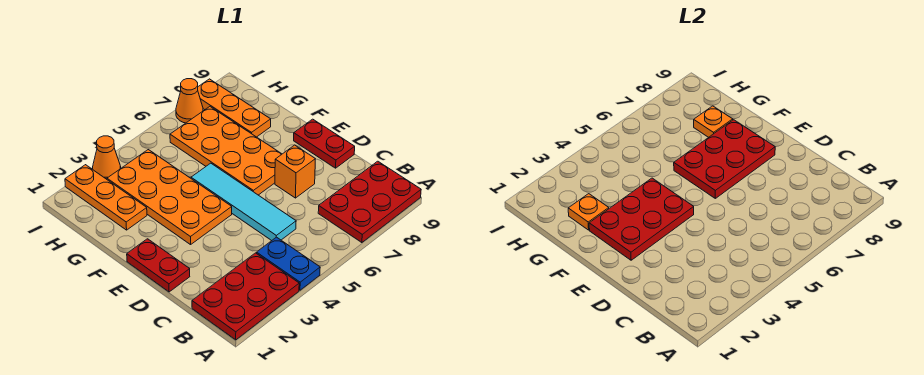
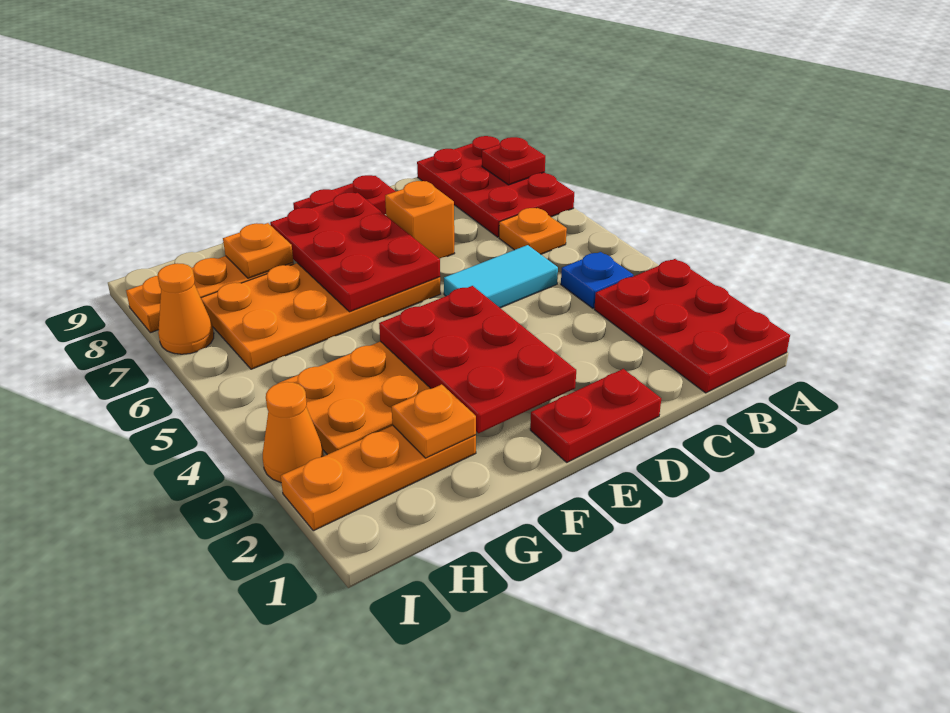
blue 1x2 plate [257,237,320,290] -> blue 1x1 plate [561,252,633,308]
none -> red 1x1 plate [482,137,545,185]
none -> orange 1x1 plate [499,208,567,254]
cyan 1x4 tile [191,163,296,241] -> cyan 1x2 tile [444,245,558,308]

